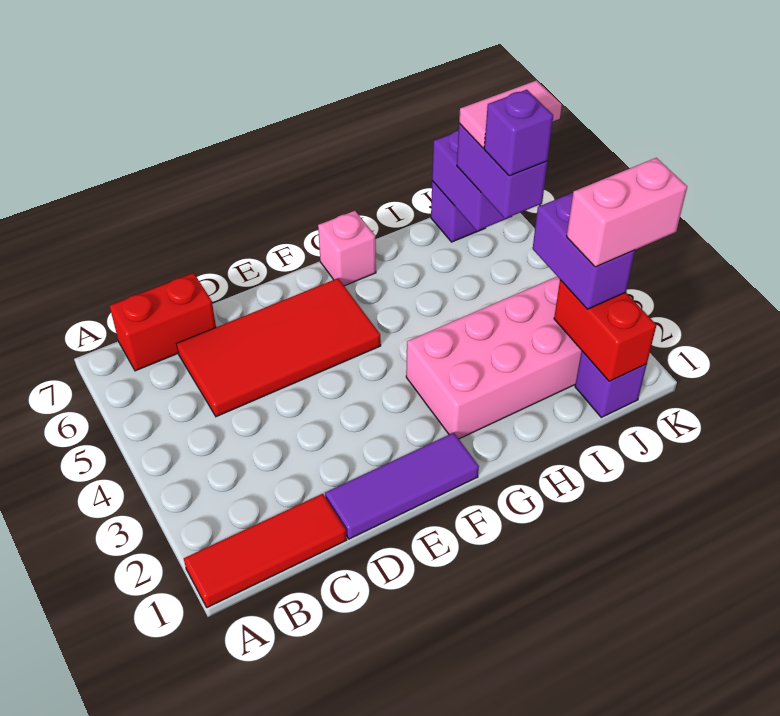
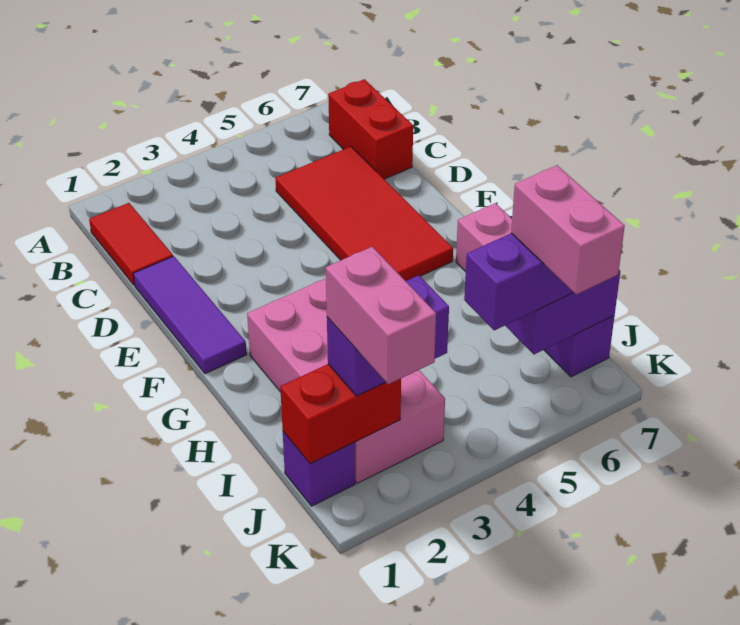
red 1x3 tile [184,494,347,608] -> red 1x2 tile [89,203,173,285]
purple 1x1 brick [484,90,553,176] -> none
pink 1x2 tile [459,80,562,148] -> pink 1x2 brick [511,165,625,295]

